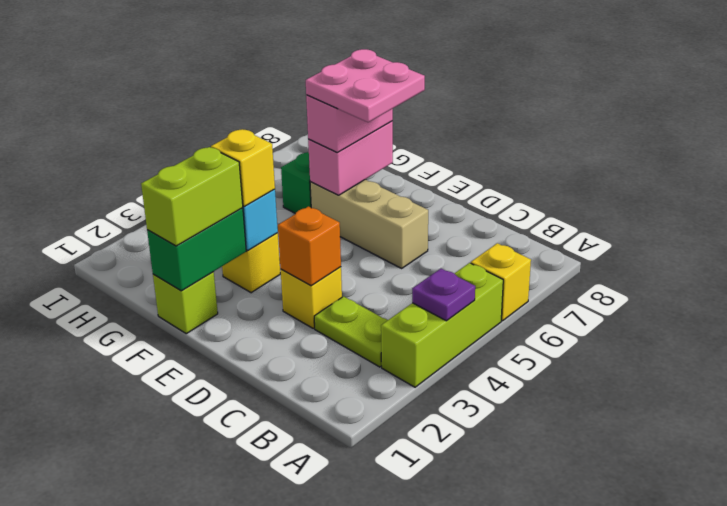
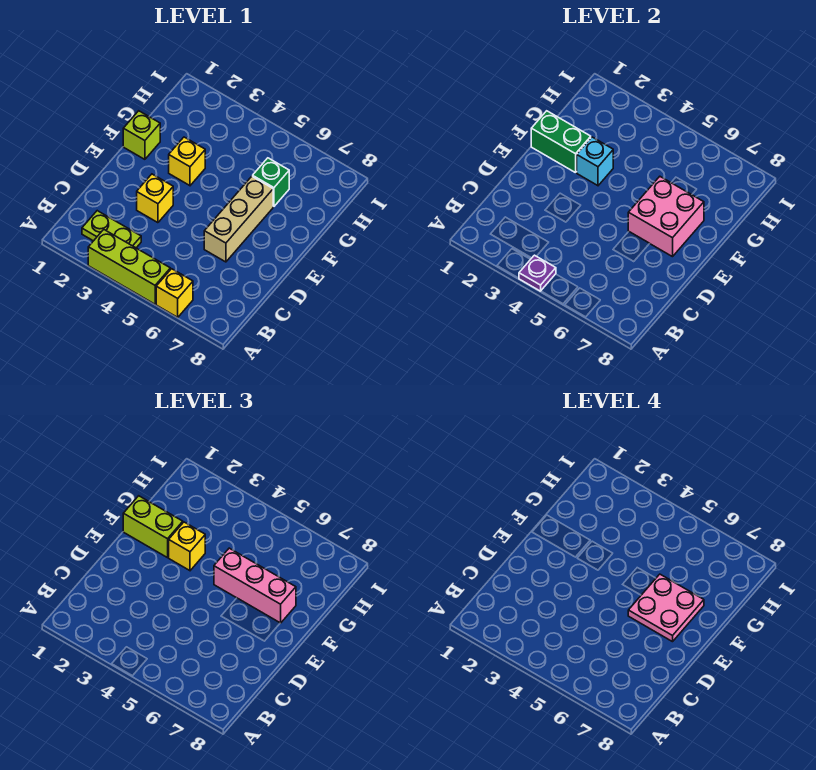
lime 1x2 plate [314,296,388,367] -> lime 1x2 plate turned to [82,211,141,248]
orange 1x1 brick [278,206,341,286] -> none
pink 1x2 brick [308,121,393,195] -> pink 2x2 brick [628,177,704,257]
pink 1x2 brick [306,95,393,152] -> pink 1x3 brick [214,548,296,623]

